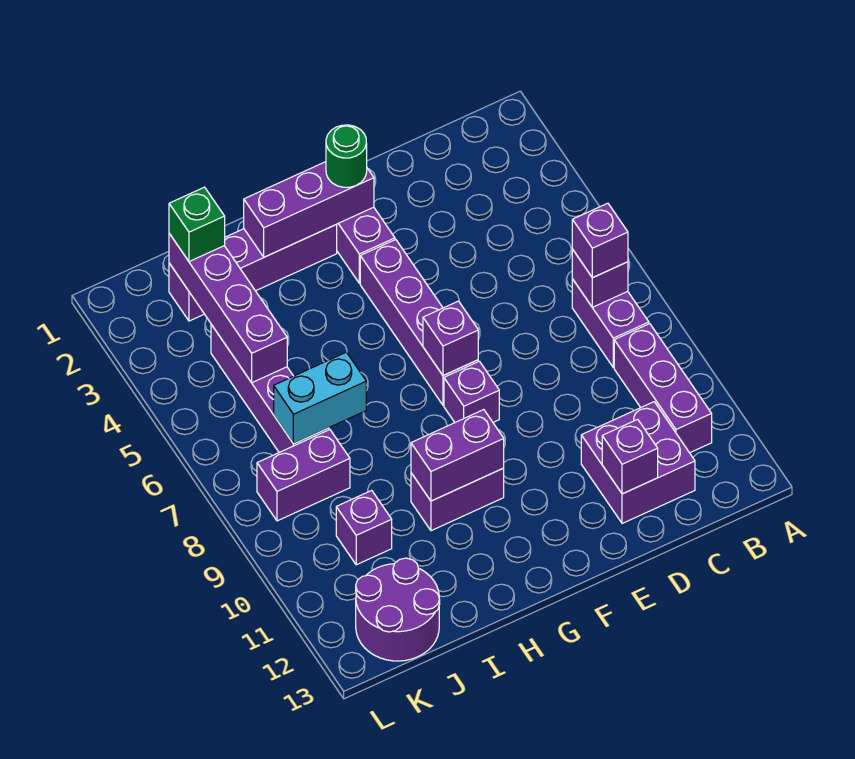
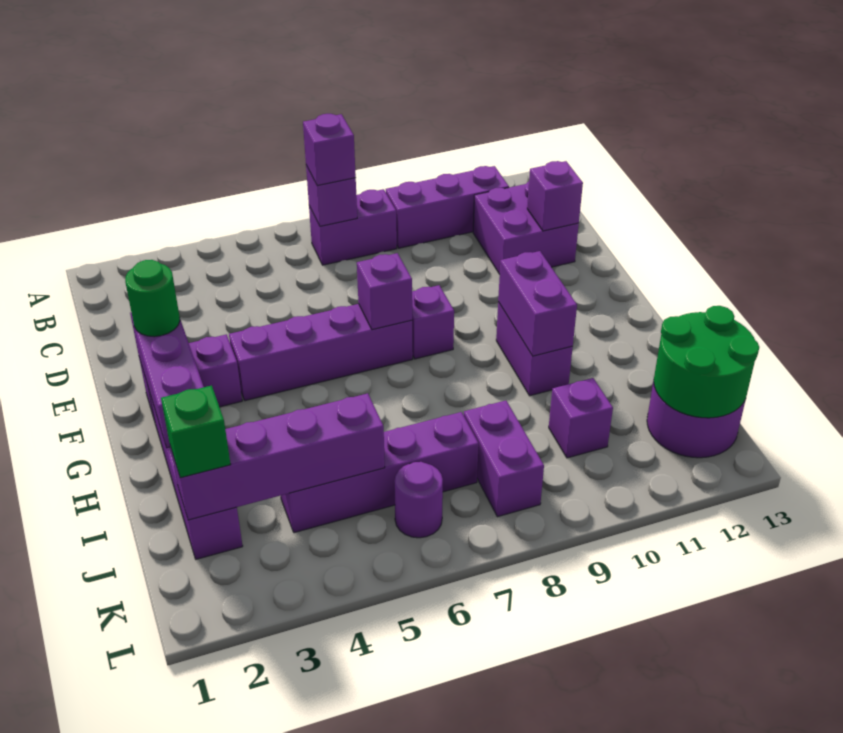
cyan 1x2 brick [274,352,366,444] -> none
none -> green 2x2 round brick [654,306,759,418]
none -> purple 1x1 round brick [394,462,443,538]

